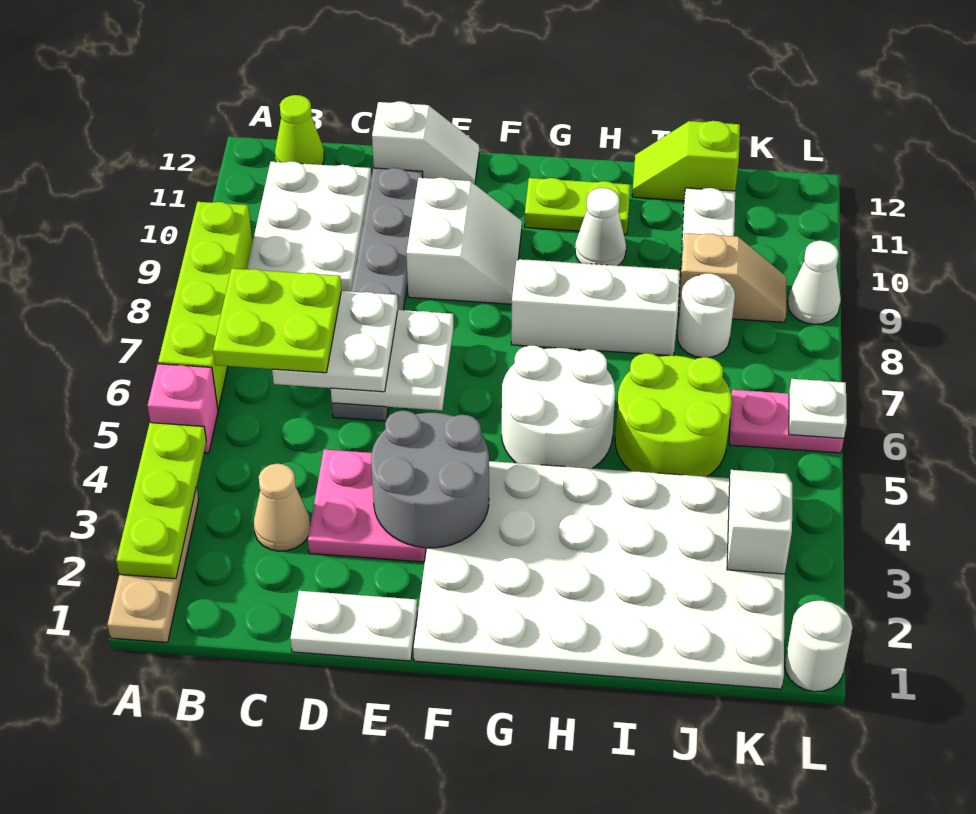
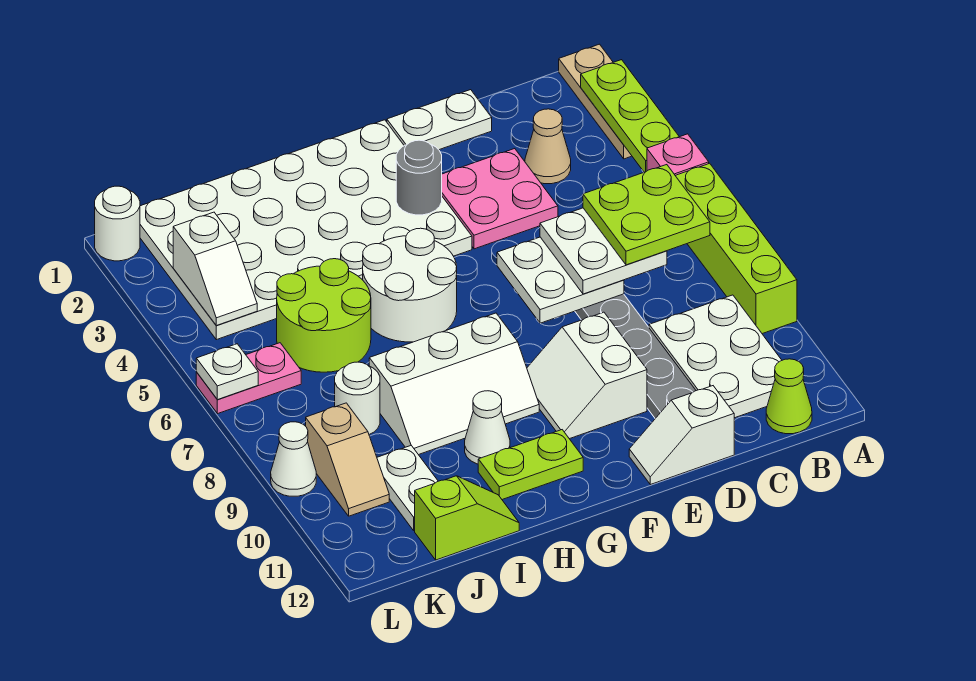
grey 2x2 round brick [371,411,489,548] -> grey 1x1 round brick [396,140,442,215]
tan 1x2 slope [678,233,786,322] -> tan 1x2 slope turned to [306,403,389,516]

